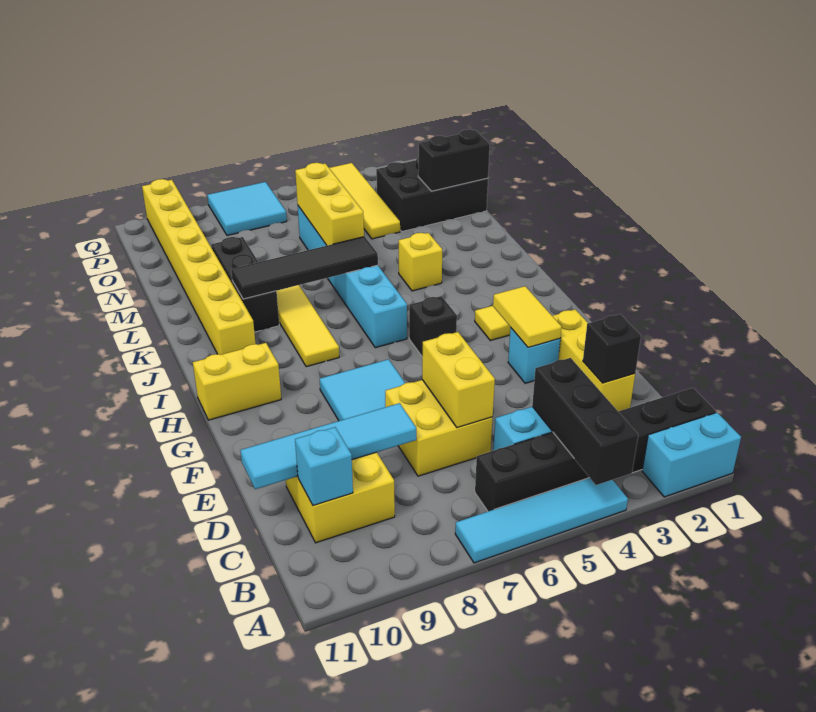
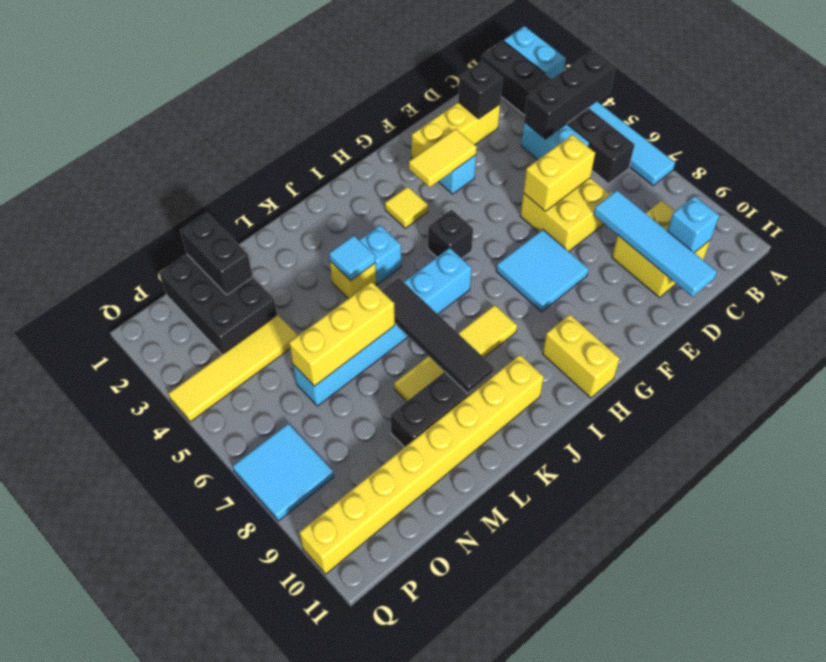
none -> cyan 1x1 brick [359,225,401,284]
none -> cyan 1x1 tile [329,236,375,281]

